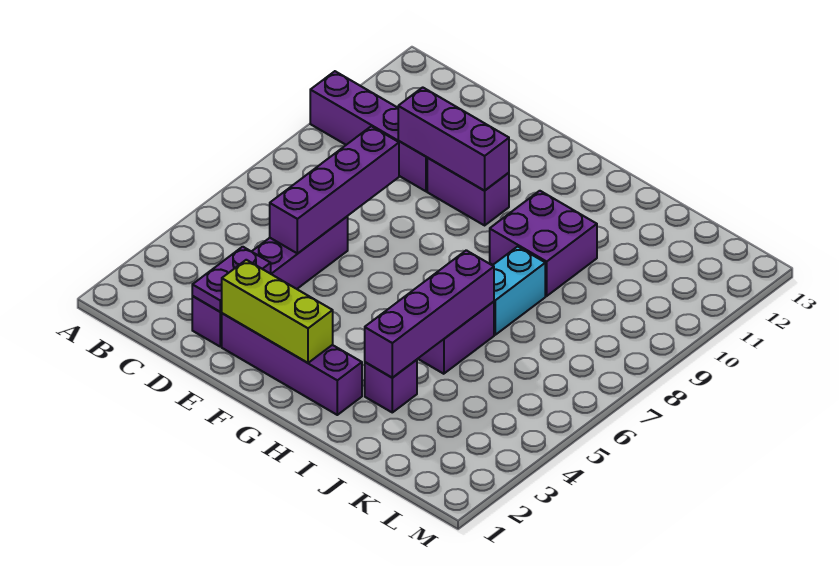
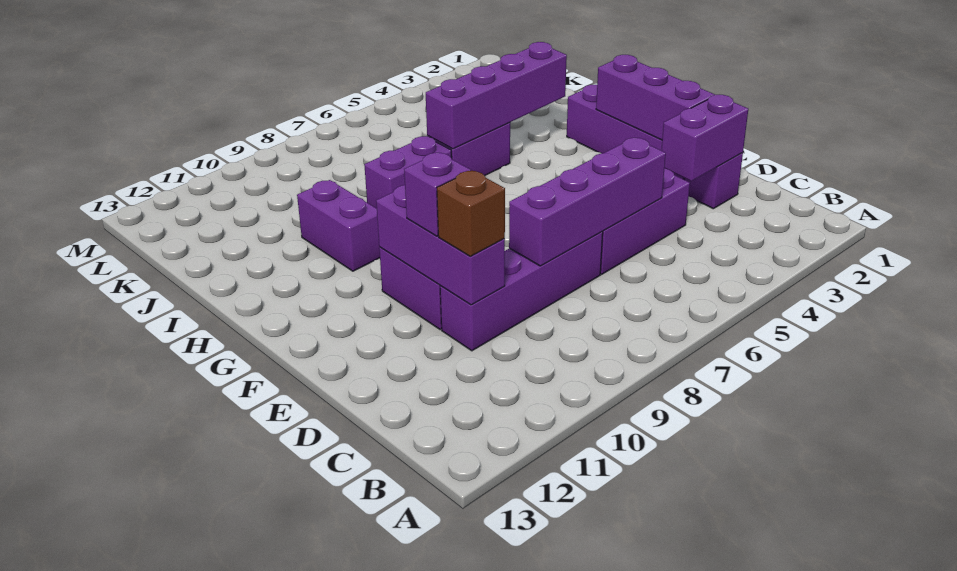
purple 1x4 brick [310,71,427,191] -> purple 1x4 brick turned to [440,232,603,351]
purple 1x2 plate [192,247,271,312] -> purple 1x2 brick [661,95,748,181]
none -> brown 1x1 brick [437,170,505,256]
lime 1x3 brick [222,260,333,363] -> purple 1x3 brick [596,55,715,140]
purple 2x2 brick [490,191,597,296] -> purple 1x2 brick [297,180,380,271]
purple 1x1 brick [365,360,417,412] -> purple 1x1 brick moved to [404,153,471,236]
cyan 1x2 brick [493,247,545,335] -> purple 1x2 brick [364,136,452,208]

